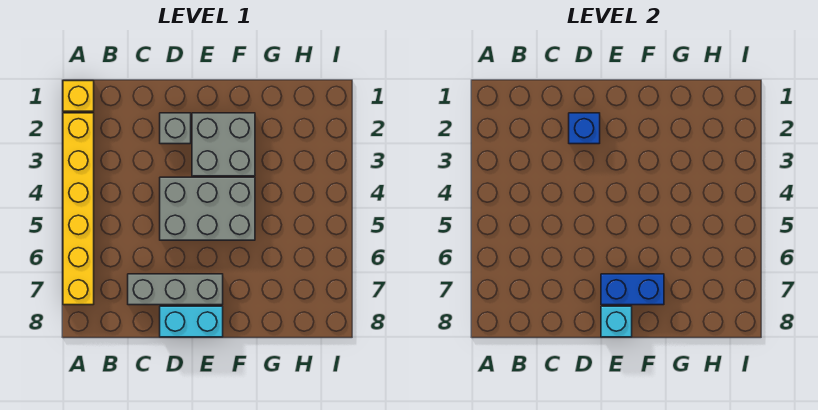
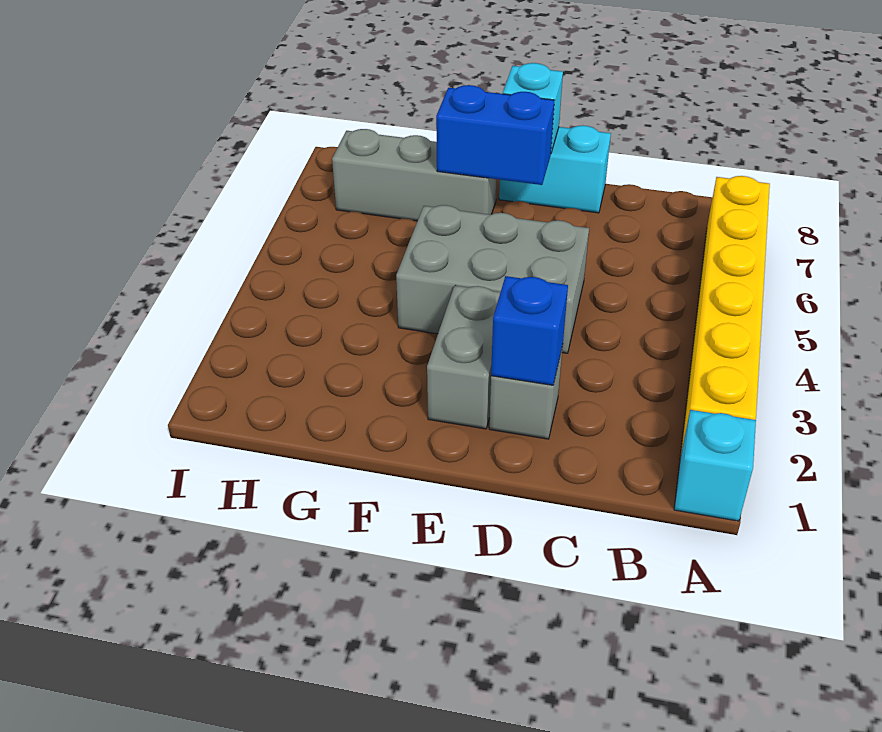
yellow 1x1 brick [63,81,94,111] -> cyan 1x1 brick [674,410,756,521]
grey 1x3 brick [128,274,223,305] -> grey 1x3 brick moved to [332,129,497,221]
grey 2x2 brick [192,113,255,176] -> grey 1x2 brick [427,285,500,429]

